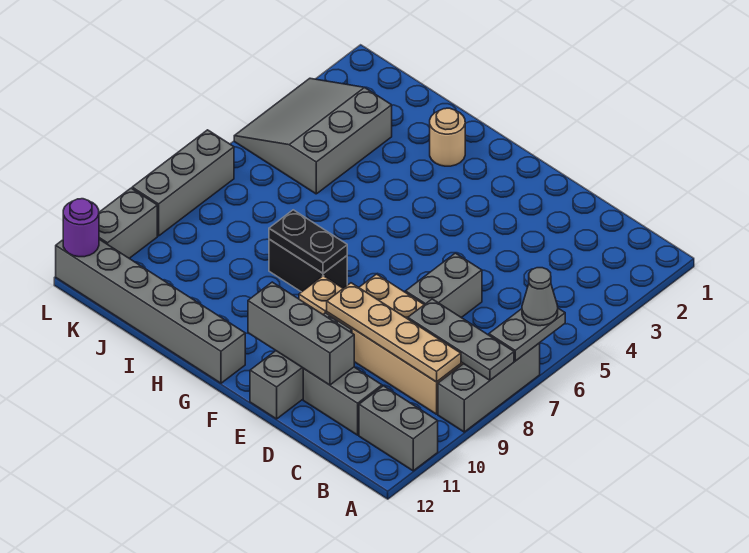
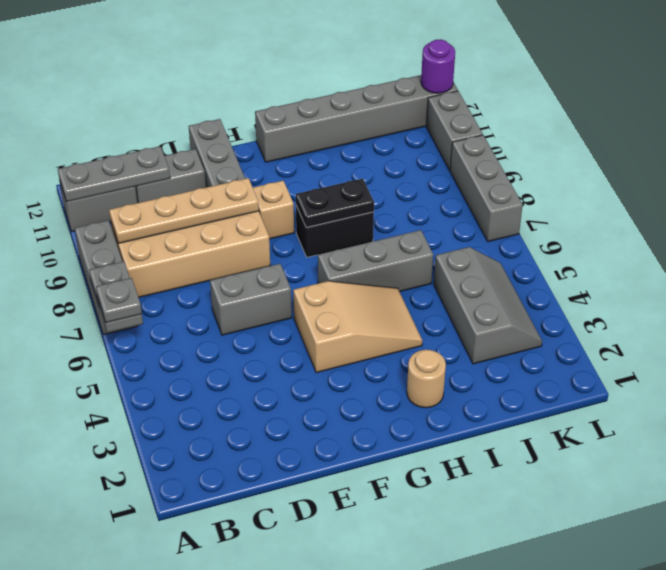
grey 1x1 cone [522,268,558,326] -> grey 1x1 plate [96,278,142,323]
grey 1x3 plate [408,299,514,380] -> grey 1x3 plate moved to [58,146,170,202]
grey 1x2 brick [406,253,482,318] -> grey 1x2 brick turned to [210,264,292,335]
grey 1x3 brick [248,282,354,385] -> grey 1x3 brick moved to [318,230,433,292]
none -> tan 2x3 slope [293,281,423,373]
grey 3x3 slope [234,78,392,194] -> grey 2x3 slope [434,247,542,364]

